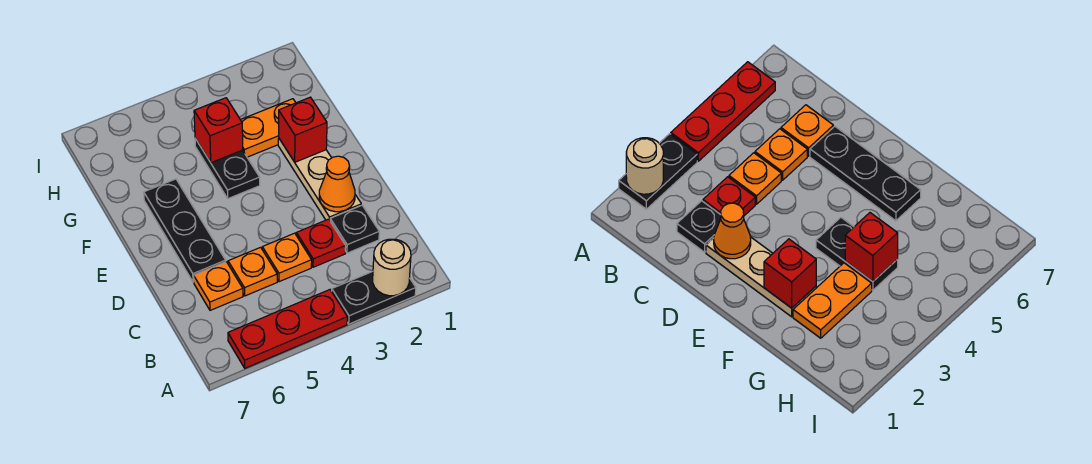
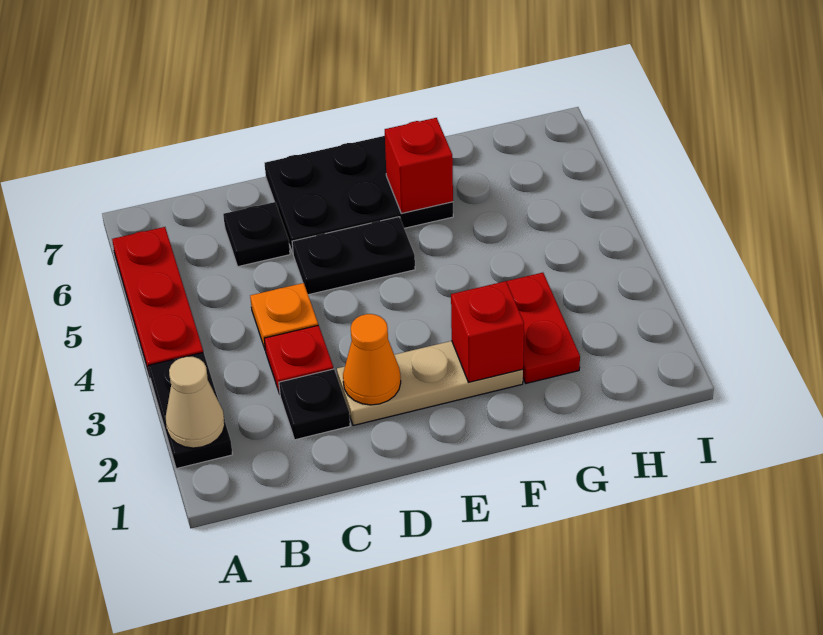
tan 1x1 round brick [373,239,411,296] -> tan 1x1 cone [166,356,225,448]
orange 1x1 plate [228,247,277,296] -> none
orange 1x1 plate [194,262,243,310] -> black 1x1 plate [223,202,290,267]
black 1x3 plate [144,179,226,282] -> black 2x3 plate [265,136,453,253]
black 1x2 plate [195,139,260,199] -> black 1x2 plate moved to [292,217,415,295]
orange 1x2 plate [241,99,296,157] -> red 1x2 plate [506,273,580,383]
red 1x1 brick [194,98,243,163] -> red 1x1 brick moved to [385,118,453,213]

